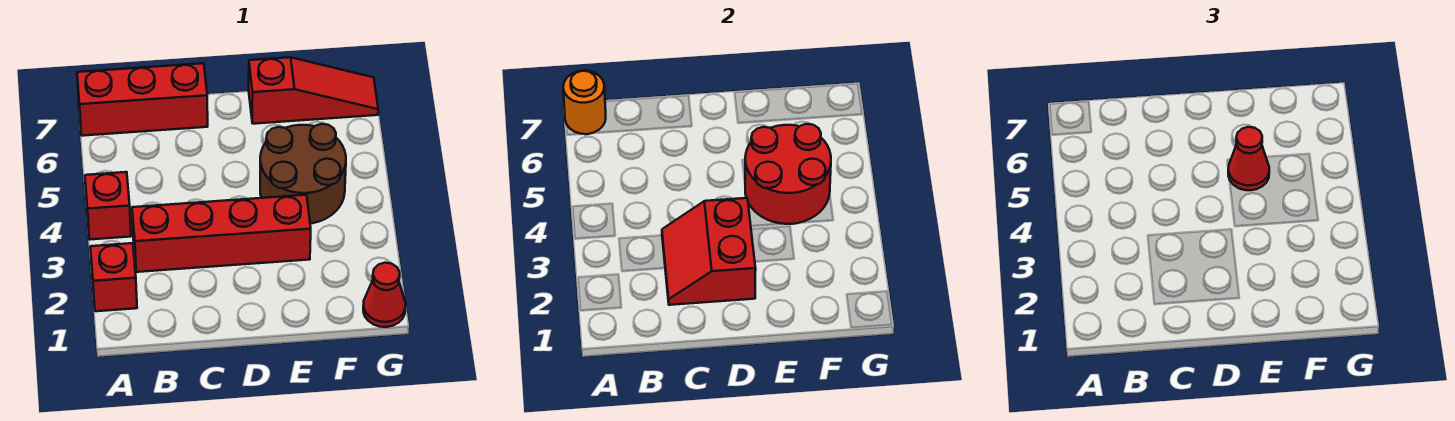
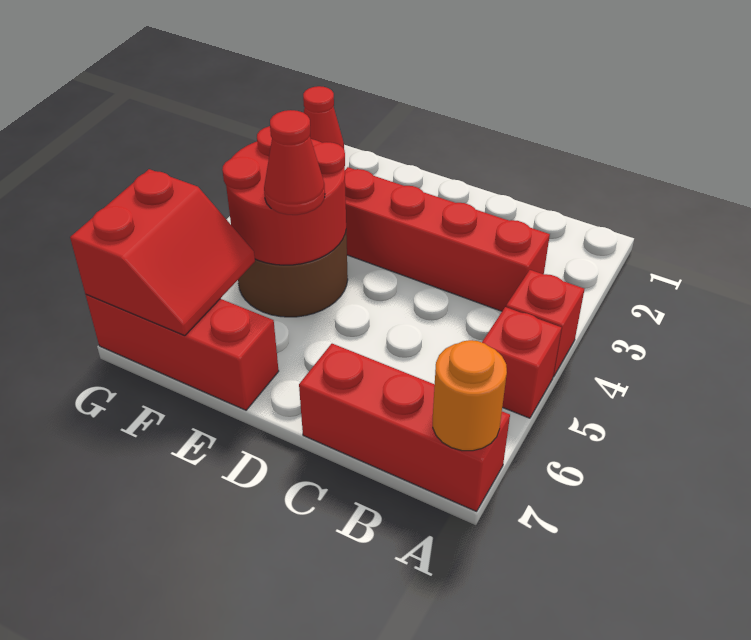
red 1x1 brick [90,243,137,311] -> red 1x1 brick moved to [482,307,562,418]
red 2x2 slope [662,198,756,305] -> red 2x2 slope moved to [70,169,255,336]
red 1x3 slope [249,57,378,124] -> red 1x3 brick [86,295,279,410]

